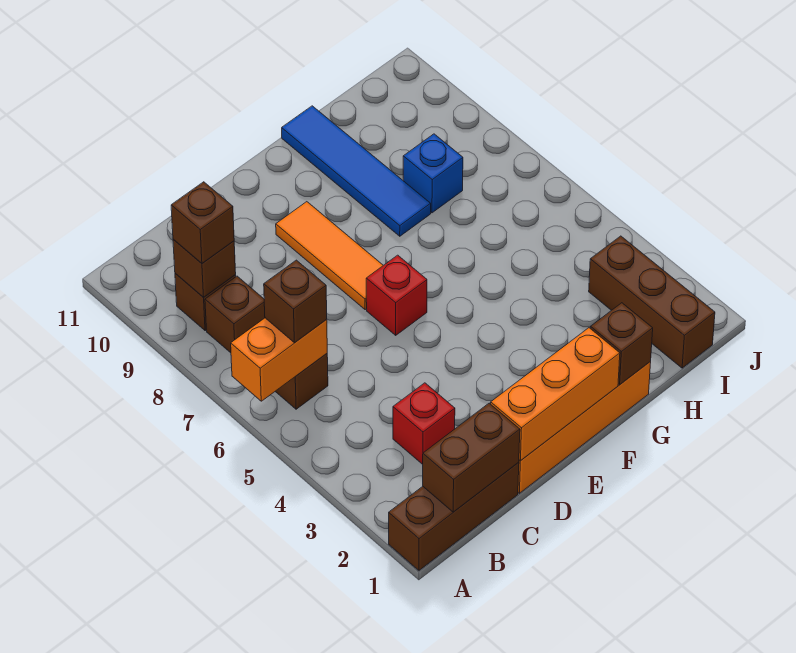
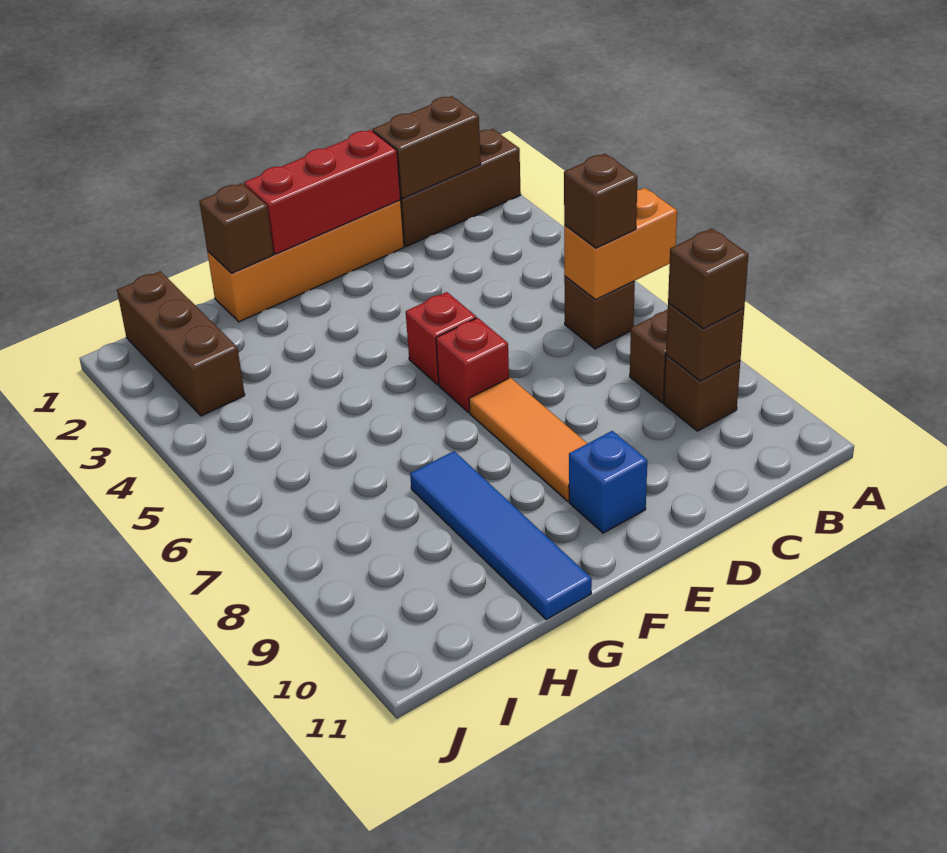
red 1x1 brick [393,383,455,464] -> red 1x1 brick moved to [406,292,476,385]
orange 1x3 brick [491,328,620,461] -> red 1x3 brick [244,130,401,254]
blue 1x1 brick [403,134,463,213] -> blue 1x1 brick moved to [569,431,647,533]

